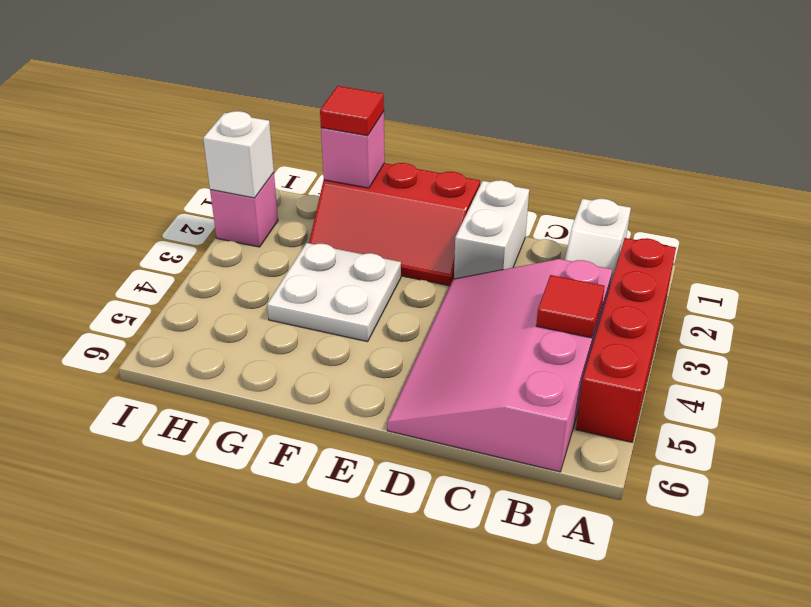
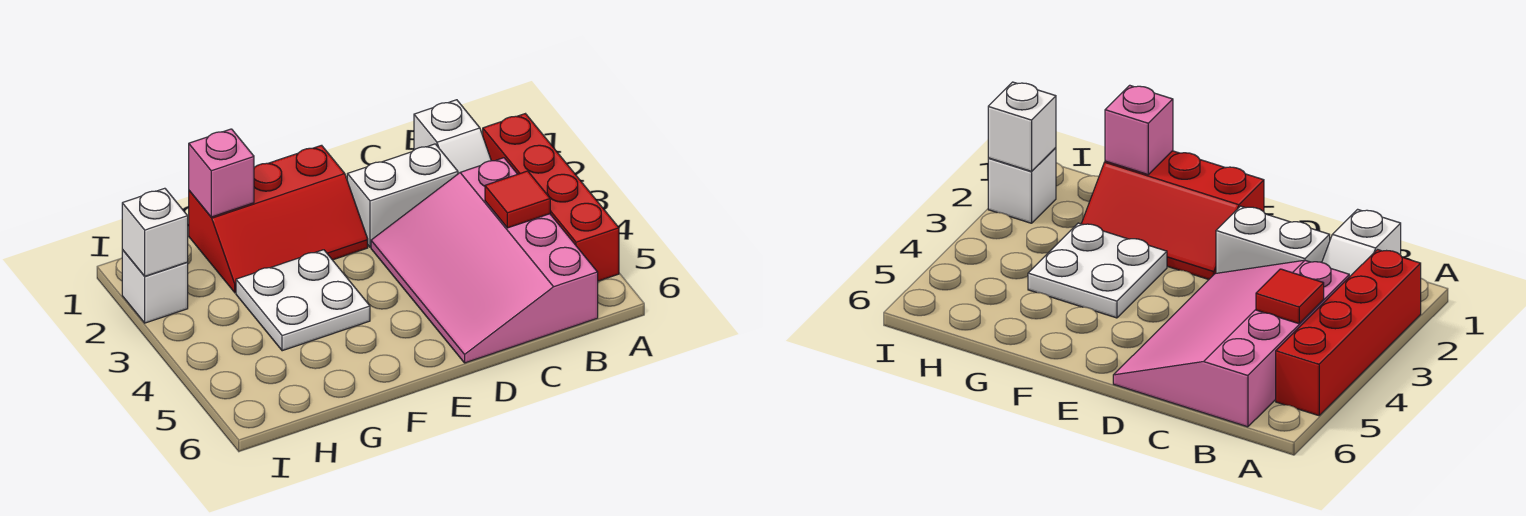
white 1x2 brick [454,180,529,279] -> white 1x2 brick turned to [347,144,458,247]
red 1x1 tile [320,86,384,136] -> none
pink 1x1 brick [210,173,278,247] -> white 1x1 brick [122,250,188,323]

